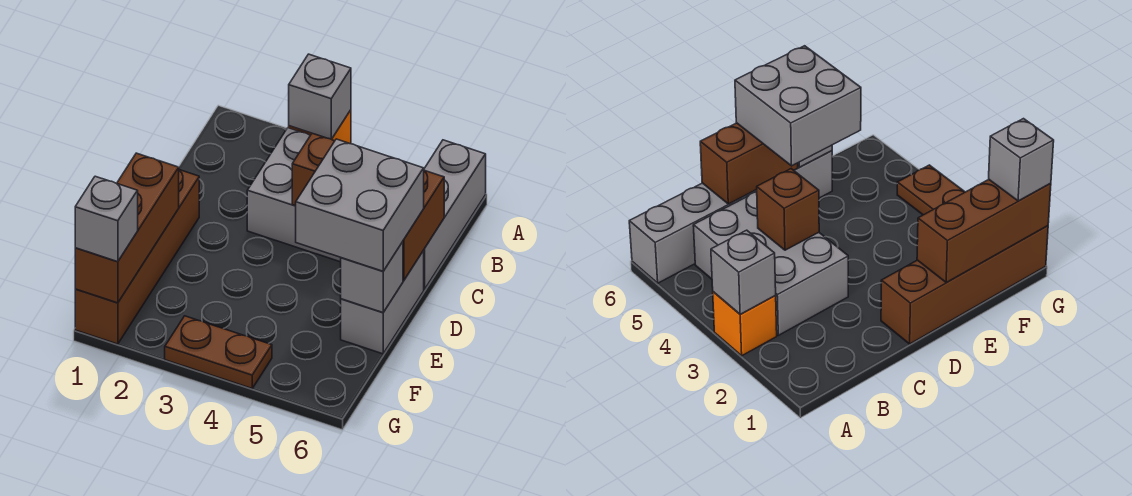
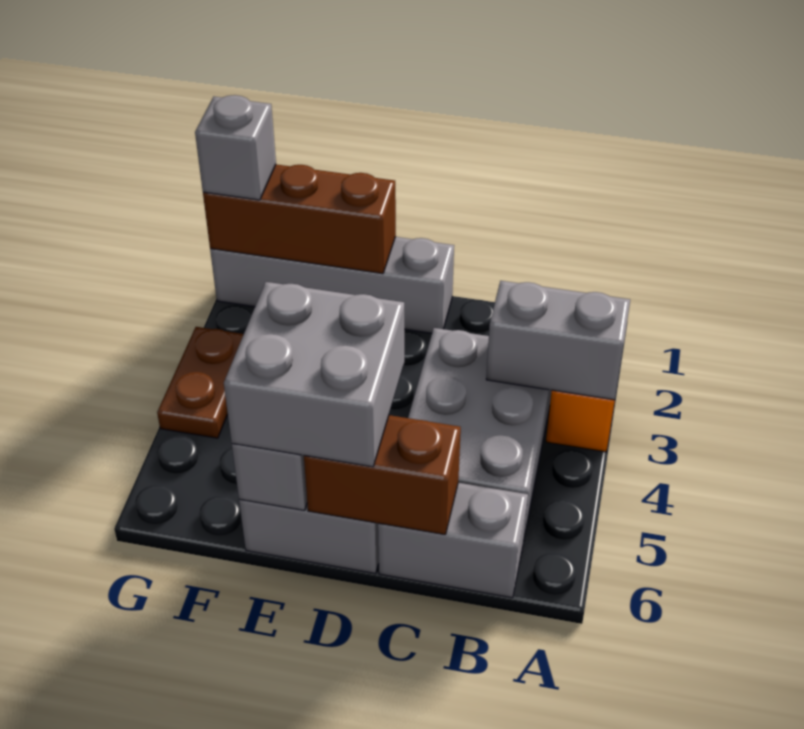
grey 1x1 brick [289,54,351,139] -> grey 1x2 brick [486,281,630,400]
grey 1x3 brick [423,140,486,290] -> grey 1x2 brick [378,483,528,598]
brown 1x1 brick [292,133,334,206] -> none
brown 1x4 brick [75,170,199,344] -> grey 1x4 brick [210,237,454,333]

